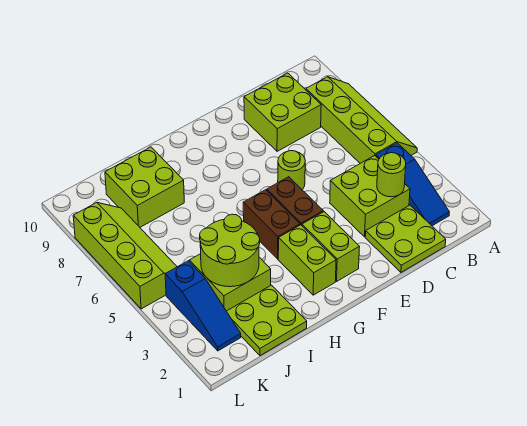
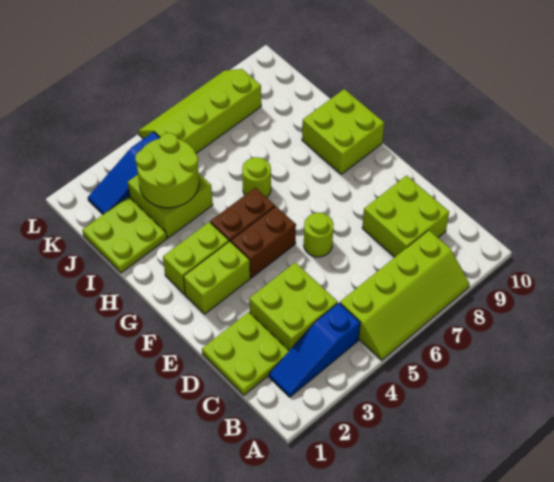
lime 1x1 round brick [377,153,406,197] -> lime 1x1 round brick moved to [242,157,271,197]
lime 2x2 brick [105,147,184,227] -> lime 2x2 brick moved to [302,89,384,174]
lime 2x4 slope [73,203,177,309] -> lime 2x4 slope turned to [138,69,261,153]

